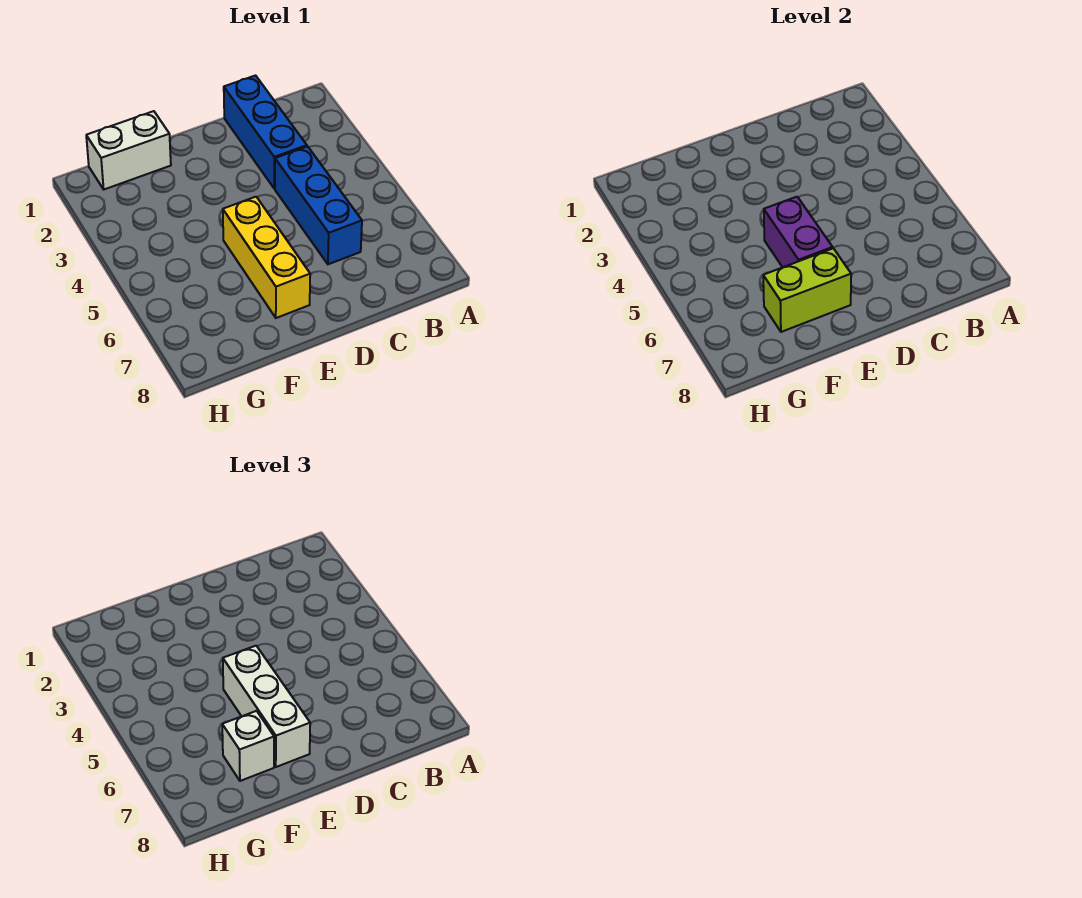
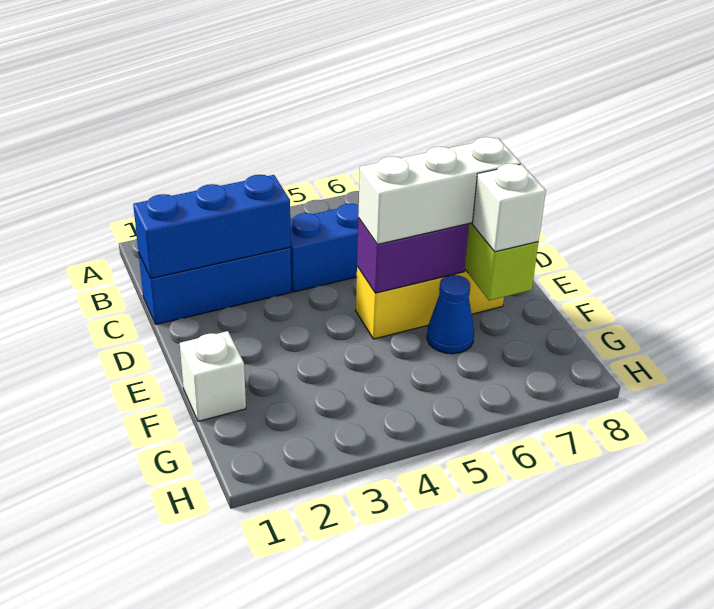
none -> blue 1x3 brick [133,175,291,278]
white 1x2 brick [86,111,171,189] -> white 1x1 brick [180,331,246,421]
none -> blue 1x1 cone [427,275,474,354]

